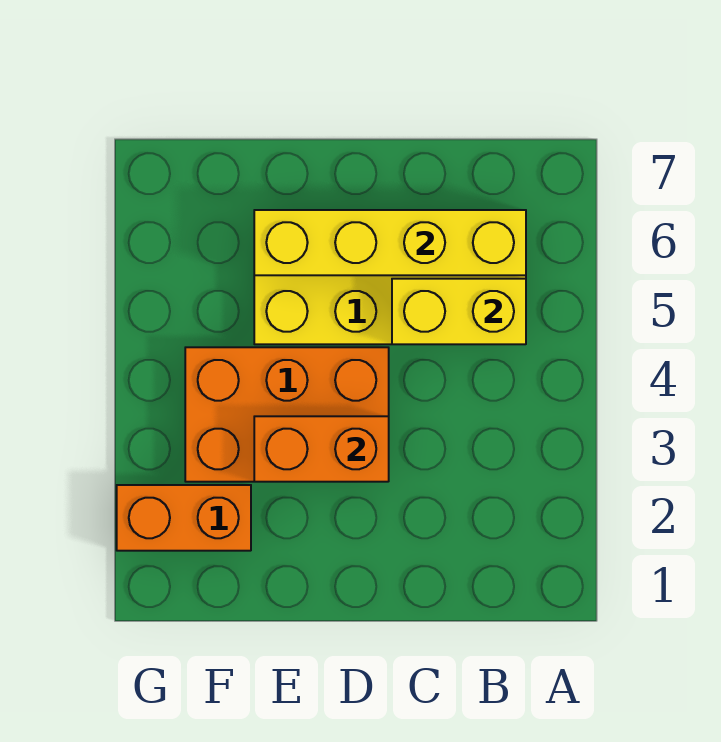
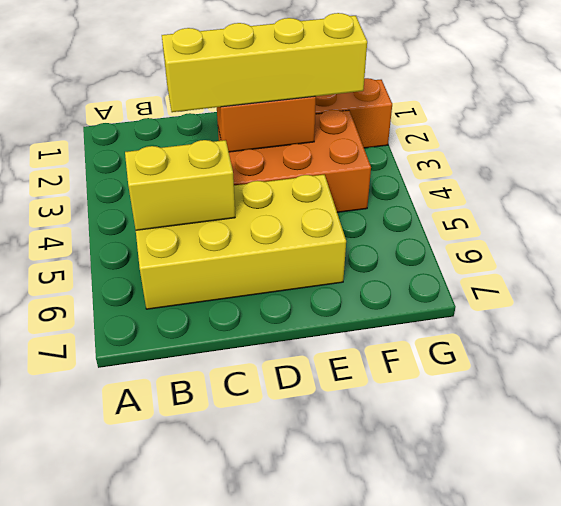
yellow 1x4 brick [254,210,526,275] -> yellow 1x4 brick moved to [162,13,367,112]

